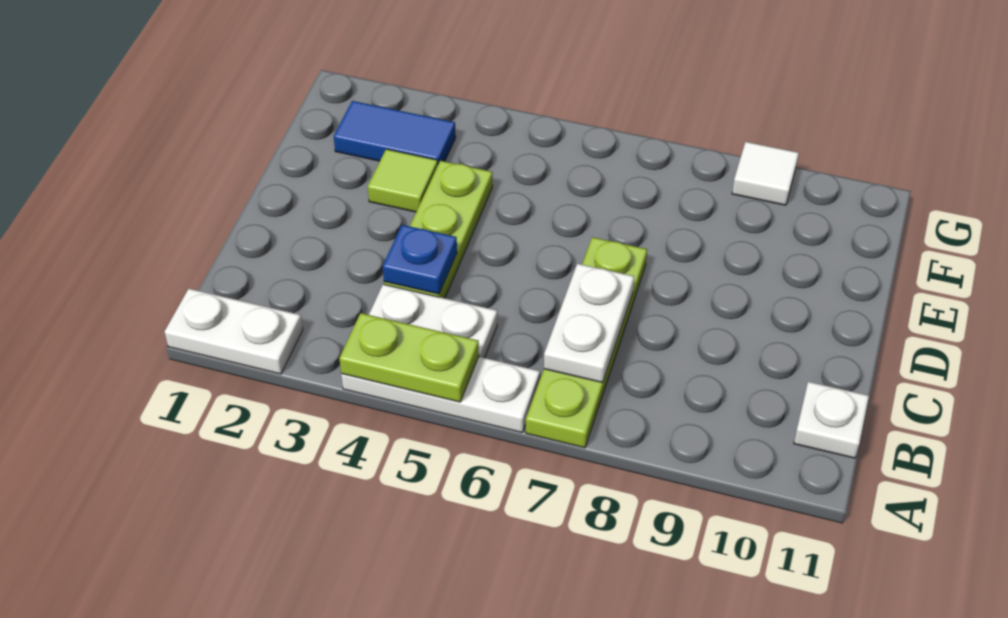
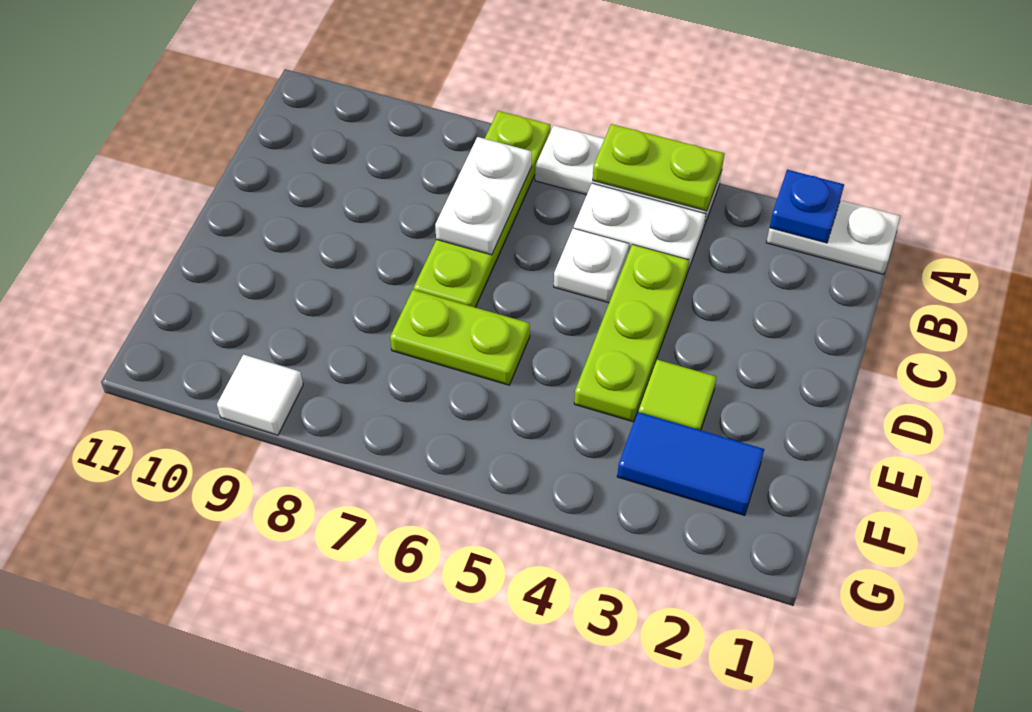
white 1x1 plate [794,382,869,458] -> white 1x1 plate moved to [554,228,629,303]
blue 1x1 plate [383,225,457,294] -> blue 1x1 plate moved to [770,170,844,243]
none -> lime 1x2 plate [390,290,530,385]

